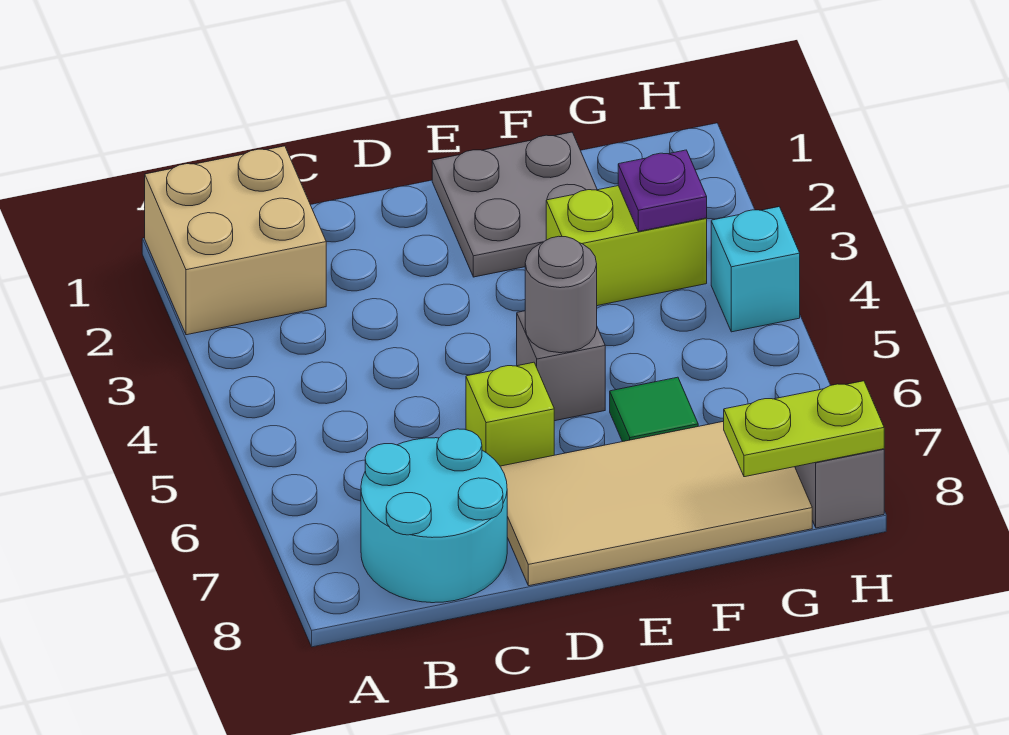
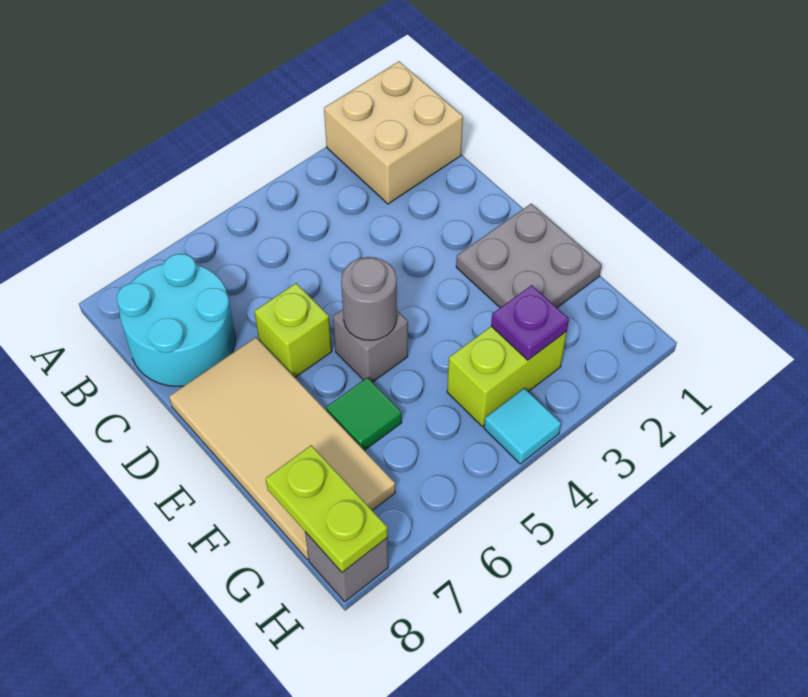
lime 1x2 brick [546,186,707,306] -> lime 1x2 brick turned to [447,326,567,426]
cyan 1x1 brick [711,207,800,332] -> cyan 1x1 tile [484,388,561,464]

